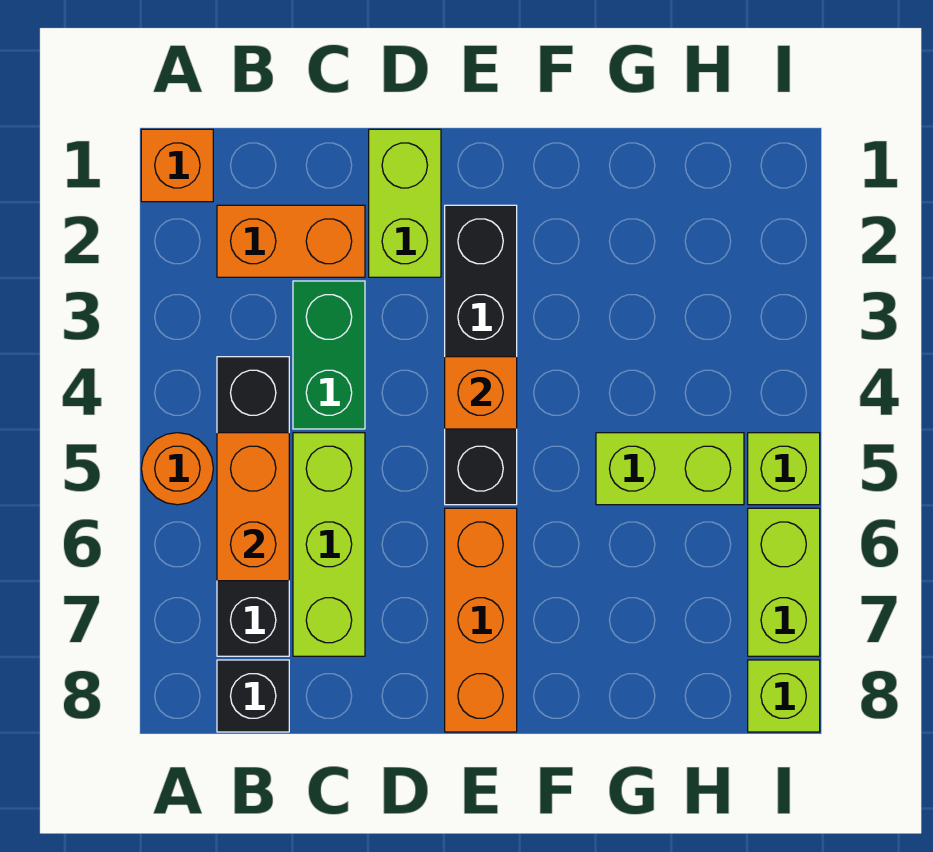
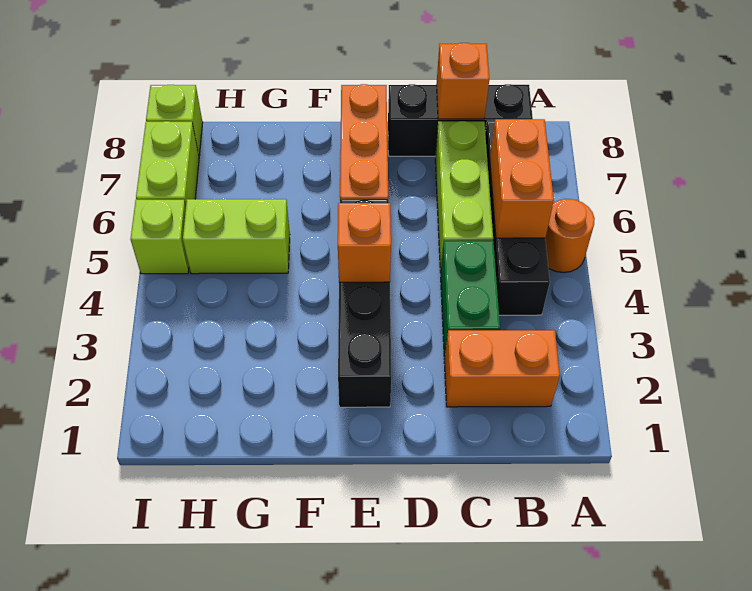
orange 1x1 brick [141,129,213,202] -> orange 1x1 brick moved to [436,43,489,119]
black 1x1 brick [217,660,289,732] -> black 1x3 brick [388,84,533,156]
lime 1x2 brick [369,129,441,277] -> none

